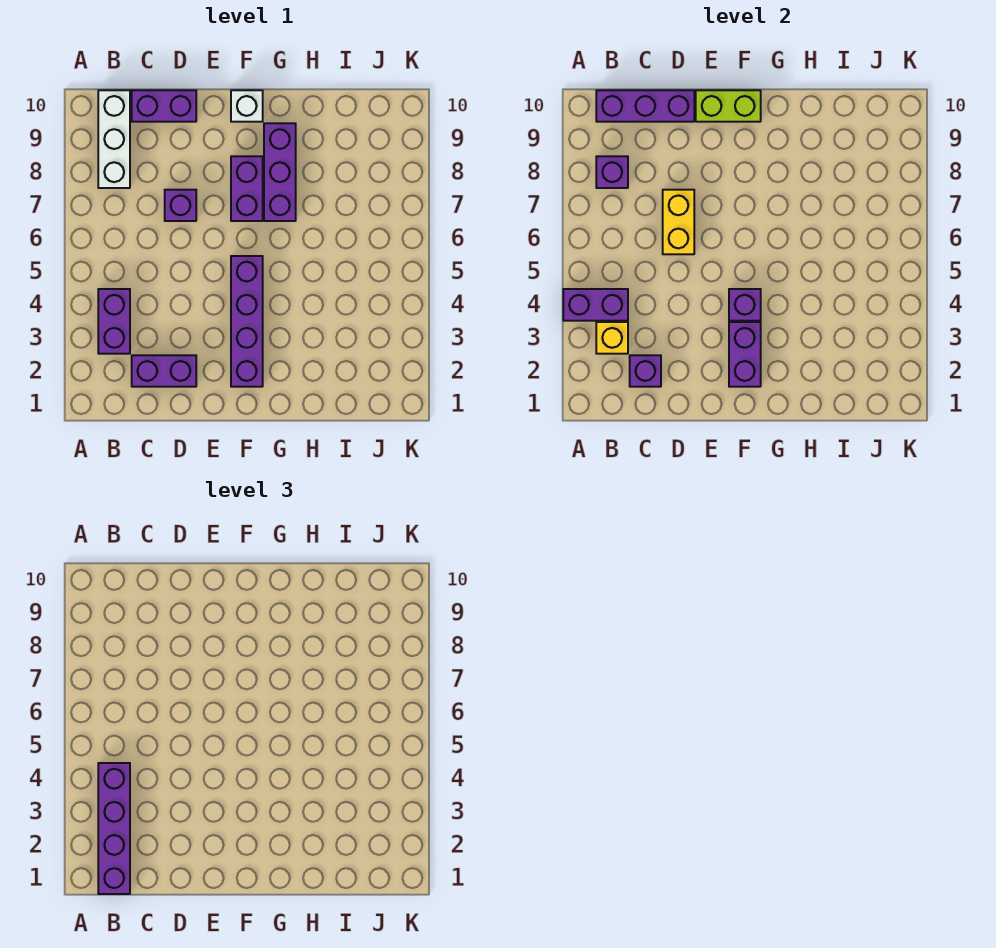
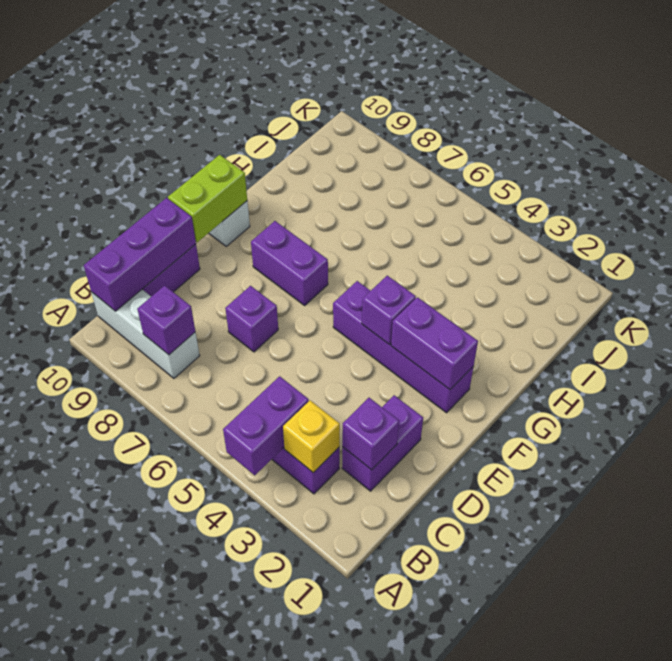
purple 1x4 brick [98,763,130,894] -> none
yellow 1x2 brick [663,190,694,254] -> none
purple 1x3 brick [264,123,296,221] -> none

